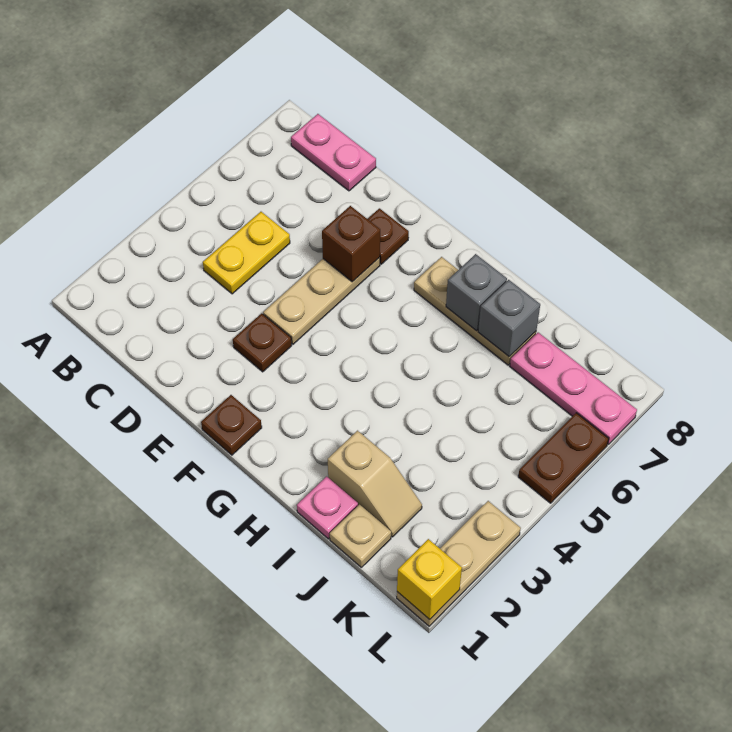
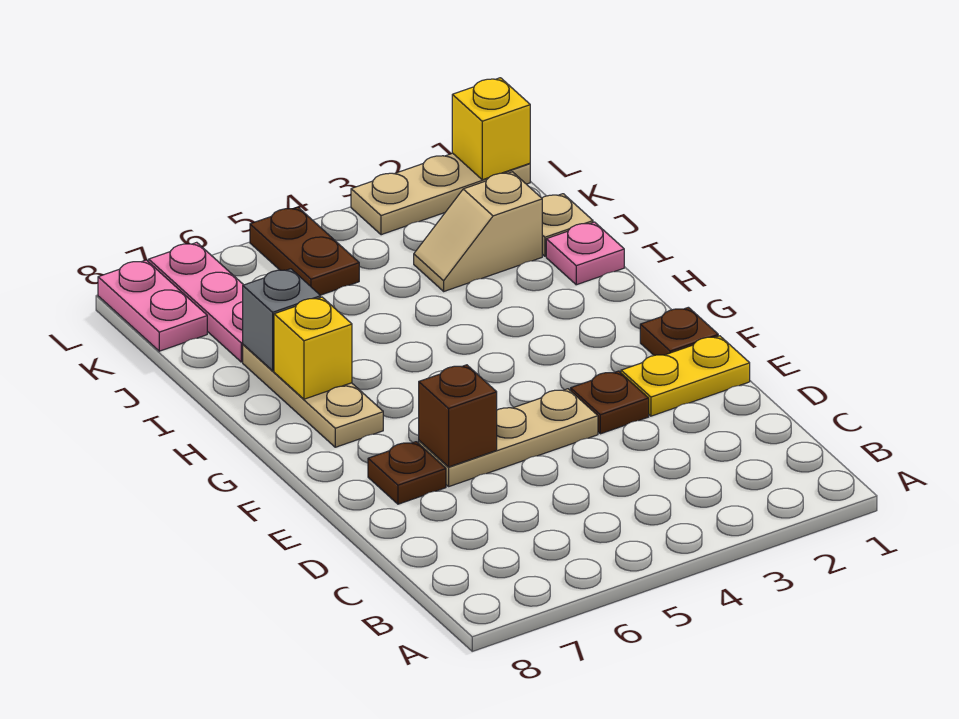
pink 1x2 plate [291,114,376,191] -> pink 1x2 plate moved to [98,260,207,351]
yellow 1x2 plate [203,212,290,294] -> yellow 1x2 plate moved to [621,336,750,416]
grey 1x1 brick [446,254,507,331] -> yellow 1x1 brick [274,297,352,399]
tan 1x2 slope [328,431,422,537] -> tan 1x2 slope turned to [414,172,542,291]
brown 1x2 plate [518,413,609,503] -> brown 1x2 plate turned to [250,207,359,295]

